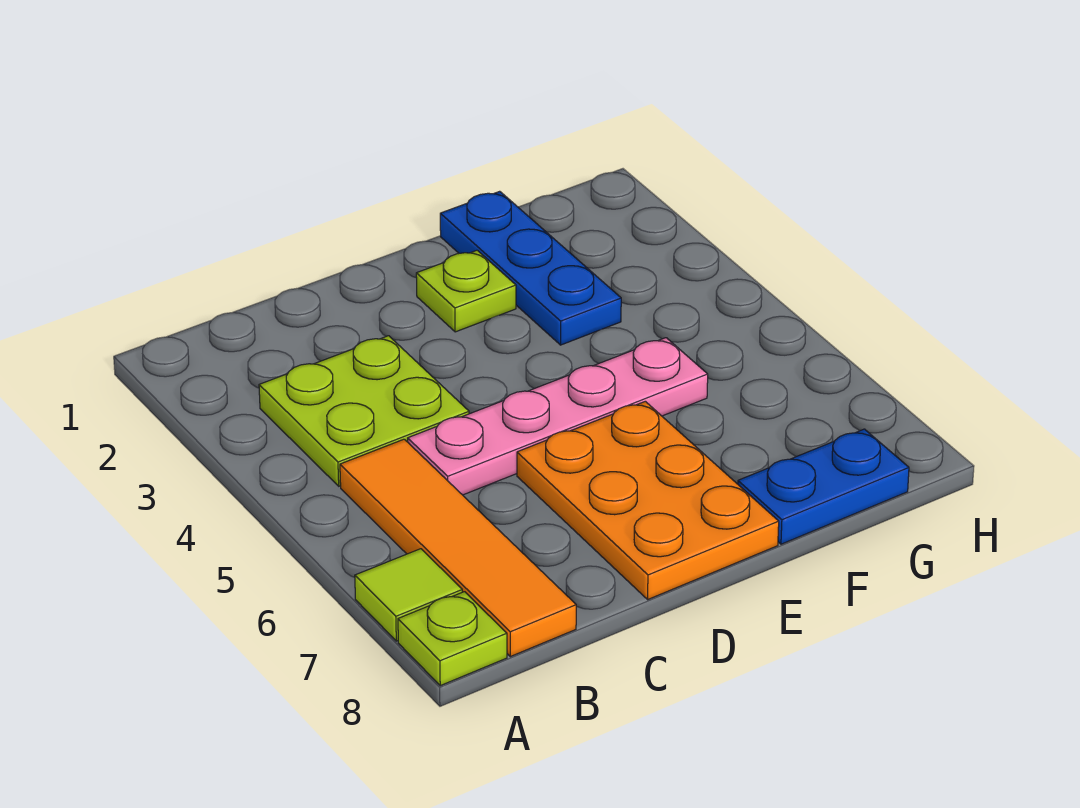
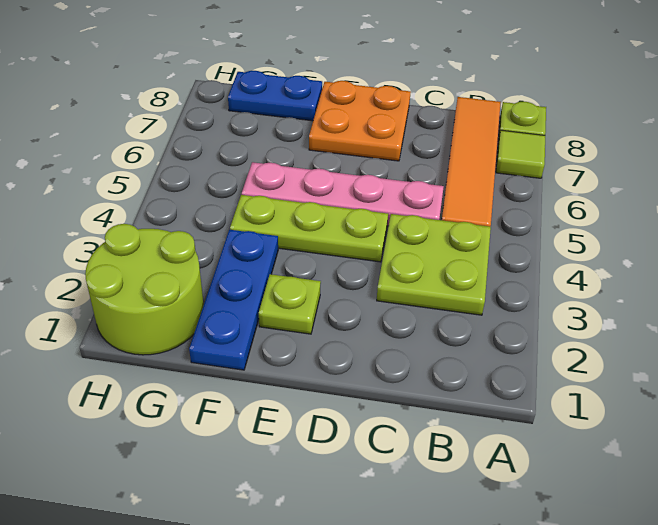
none -> lime 1x3 plate [230,195,388,262]
orange 2x3 plate [517,401,779,599] -> orange 2x2 plate [309,81,411,161]
none -> lime 2x2 round brick [85,224,204,355]

